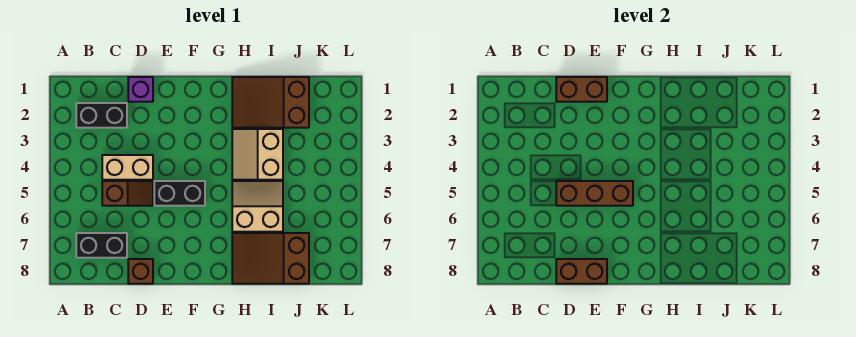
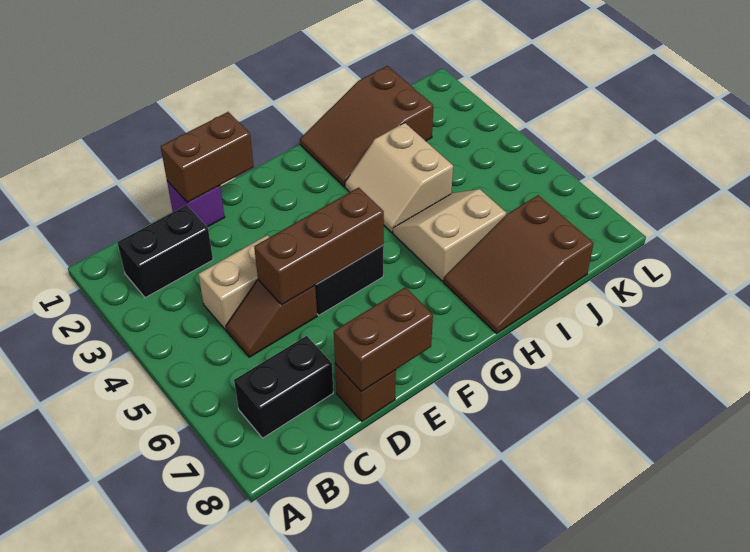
brown 1x2 slope [102,181,153,206] -> brown 1x2 slope turned to [226,280,317,357]

